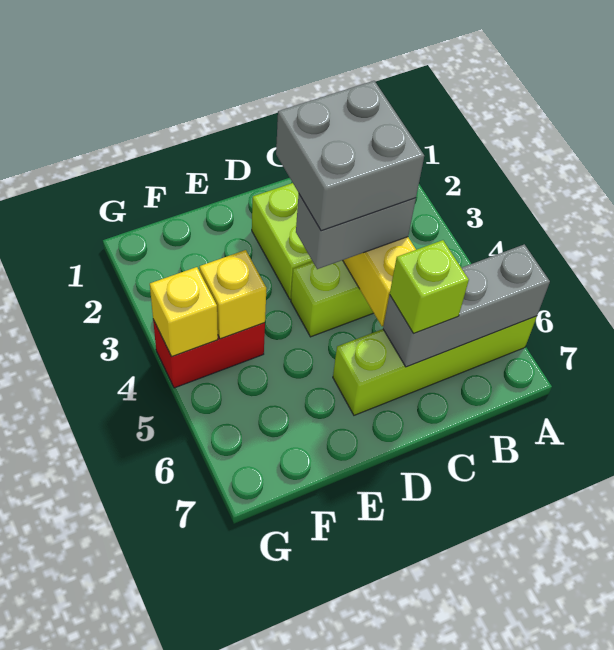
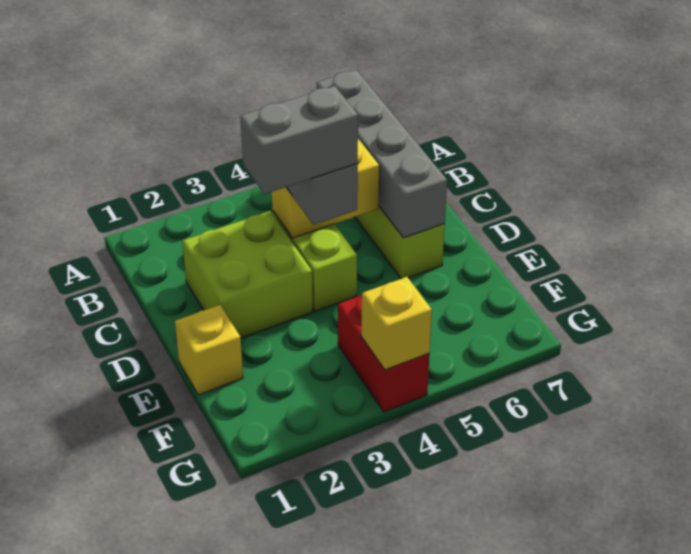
grey 1x3 brick [383,244,550,367] -> grey 1x4 brick [316,70,447,238]
grey 2x2 brick [276,81,424,231] -> grey 1x2 brick [240,86,358,194]
lime 1x1 brick [390,240,469,333] -> none
yellow 1x1 brick [200,250,266,339] -> yellow 1x1 brick moved to [175,305,243,395]

